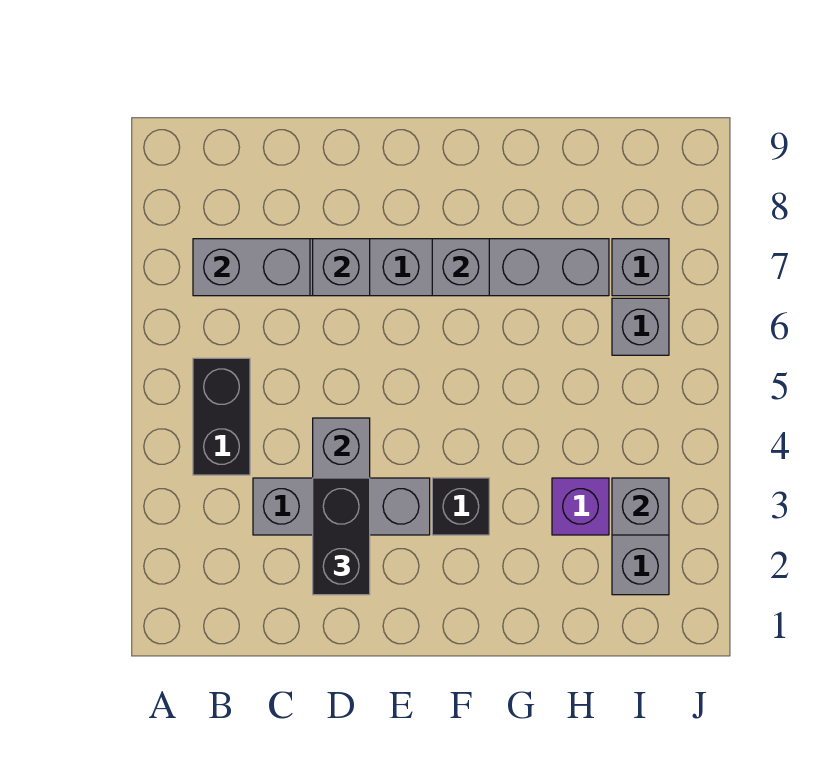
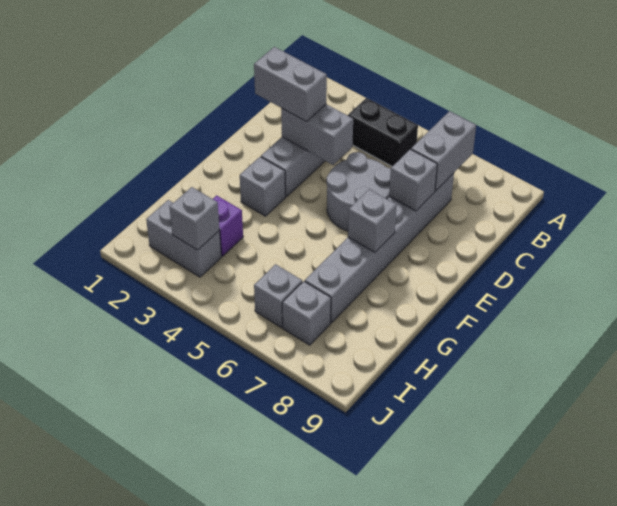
black 1x2 brick [313,478,370,595] -> grey 1x2 brick [254,47,327,121]
none -> grey 2x2 round brick [327,152,391,231]
black 1x1 brick [432,478,489,535] -> grey 1x1 brick [240,157,285,216]

